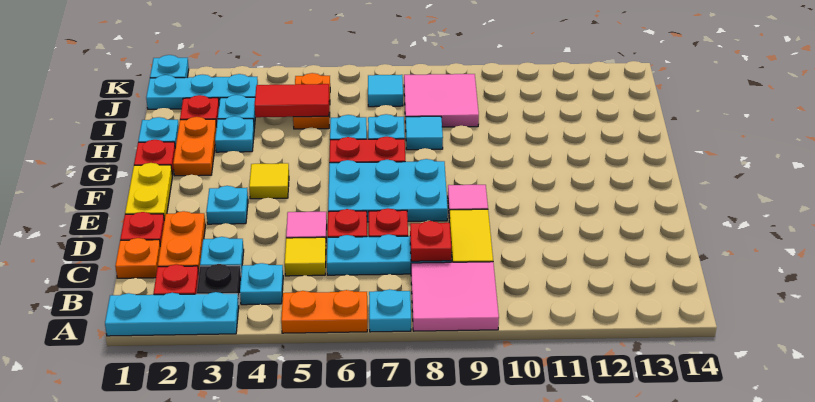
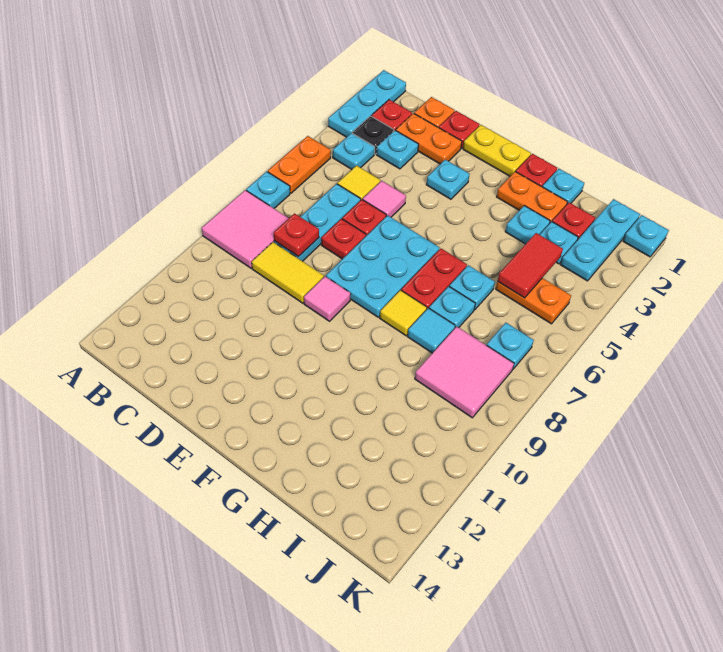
yellow 1x1 tile [249,163,289,199] -> yellow 1x1 tile moved to [380,290,427,336]
cyan 1x1 tile [368,75,403,107] -> cyan 1x1 plate [487,323,534,369]

